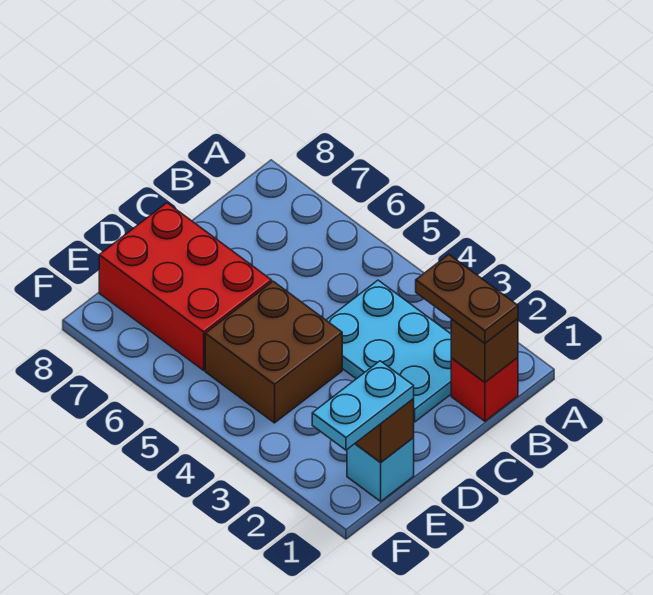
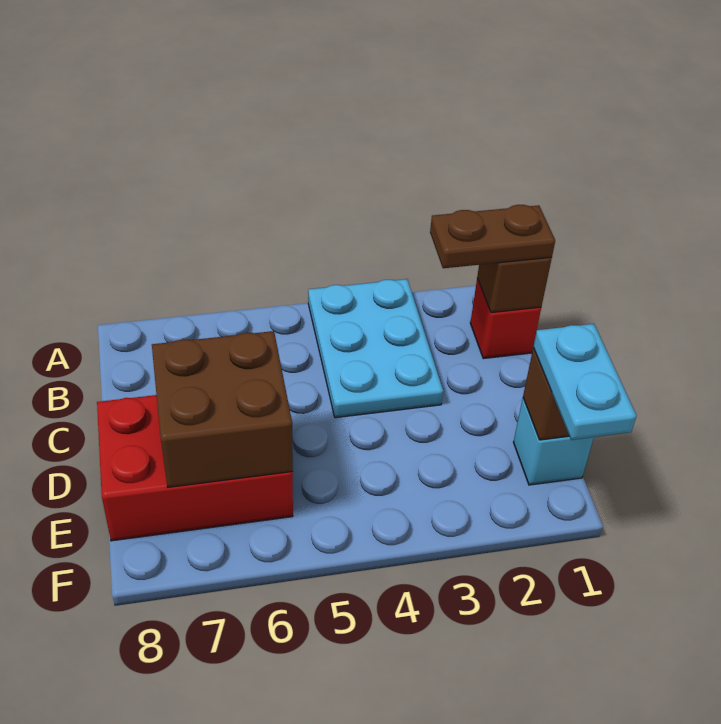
cyan 2x3 plate [326,280,451,422] -> cyan 2x3 plate turned to [308,279,443,418]
brown 2x2 brick [205,281,342,423] -> brown 2x2 brick moved to [152,331,293,487]

